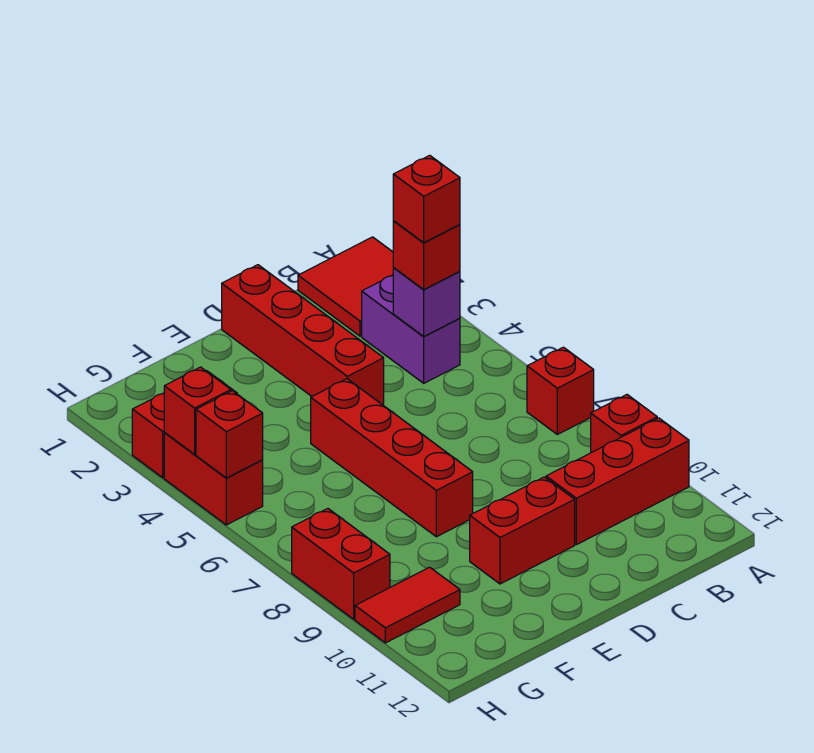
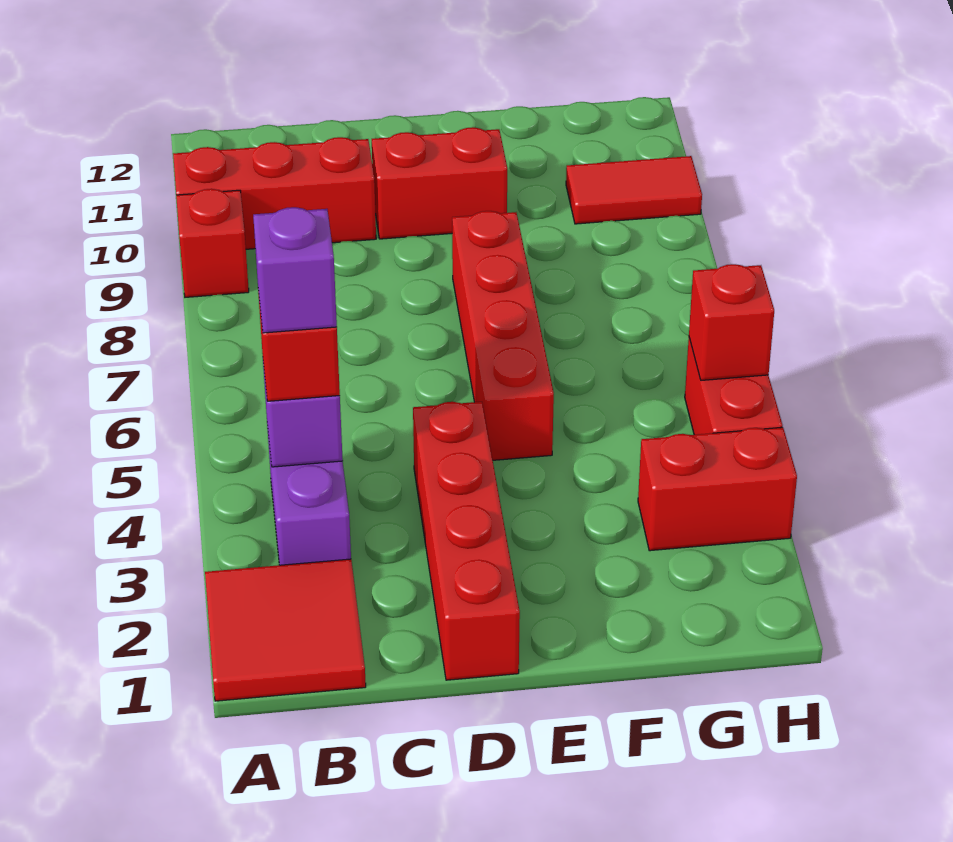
red 1x1 brick [527,347,594,435] -> none
red 1x1 brick [393,155,460,243] -> purple 1x1 brick [253,207,337,333]
red 1x1 brick [164,367,231,454] -> none
red 1x2 brick [292,509,390,619] -> none

